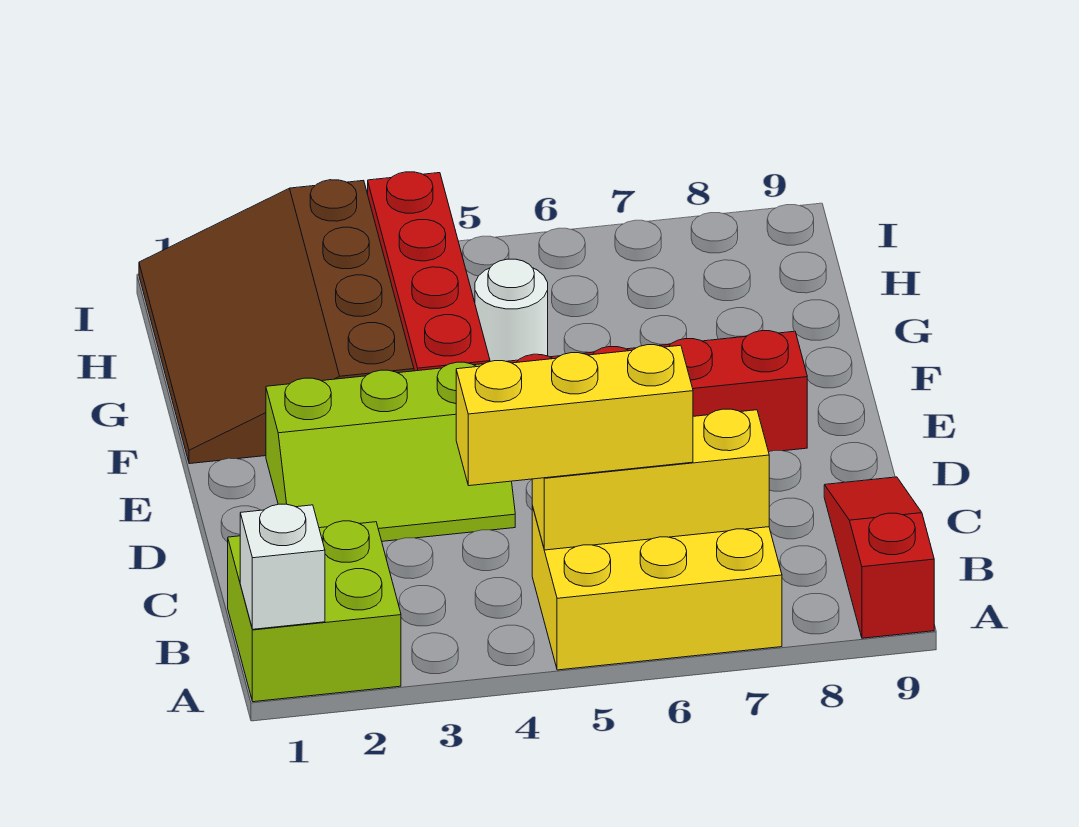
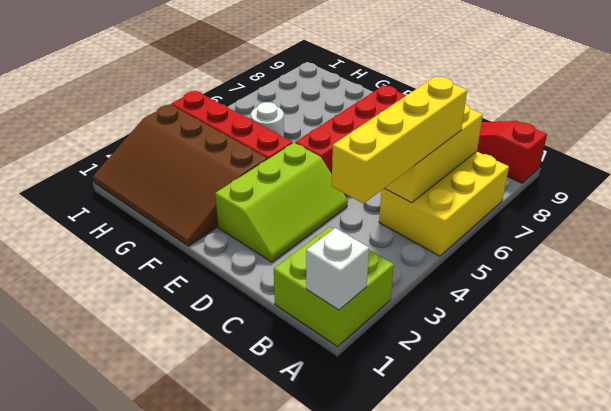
yellow 1x3 brick [456,345,693,486] -> yellow 1x4 brick [332,76,467,204]

